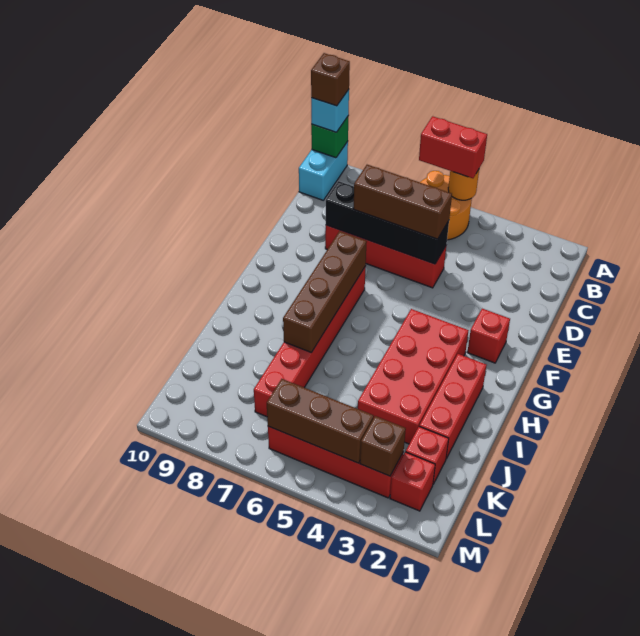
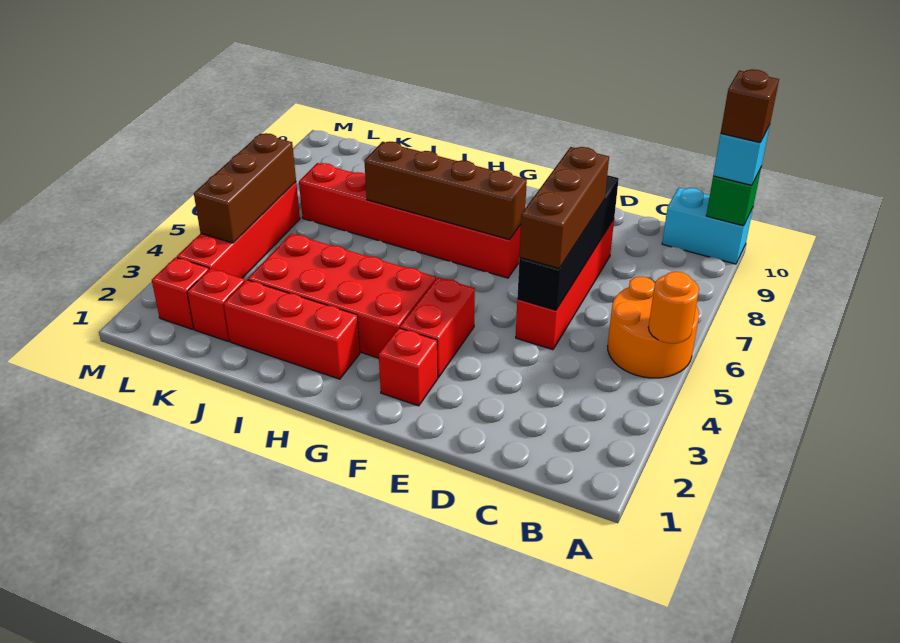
red 1x2 brick [419,116,487,178] -> red 1x2 brick moved to [400,277,475,378]
brown 1x1 brick [360,416,406,476] -> none

